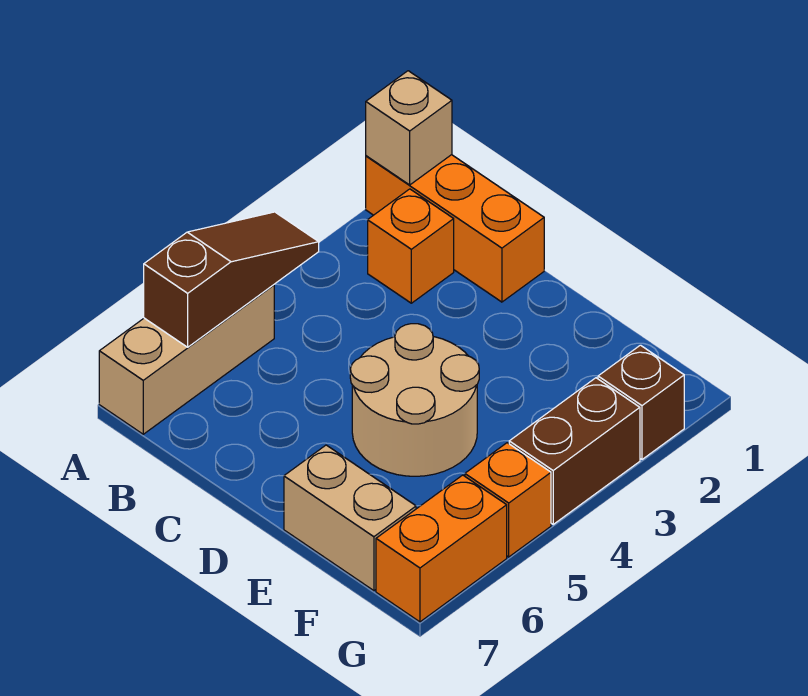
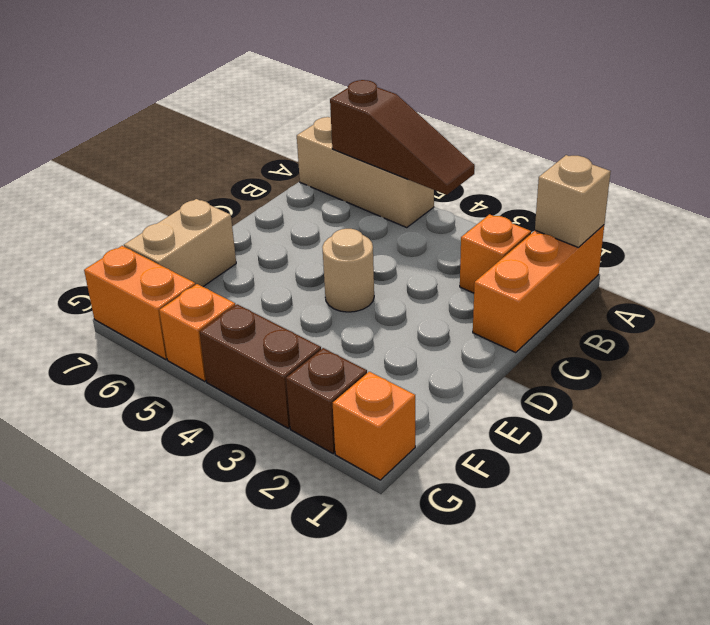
tan 2x2 round brick [350,324,479,476] -> tan 1x1 round brick [322,229,374,312]
none -> orange 1x1 brick [333,372,415,480]

